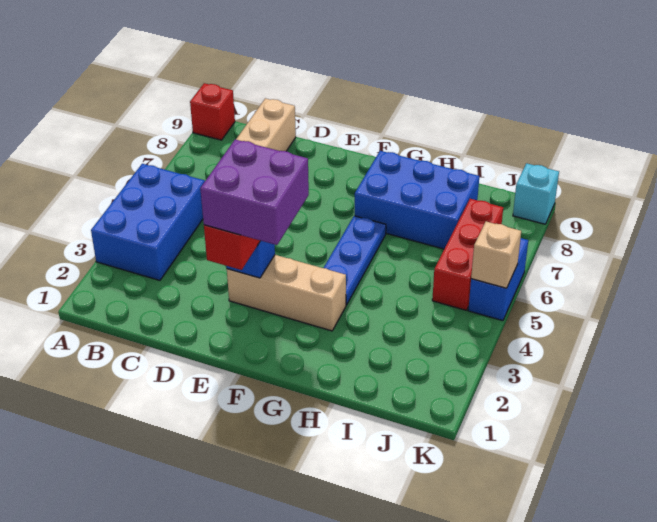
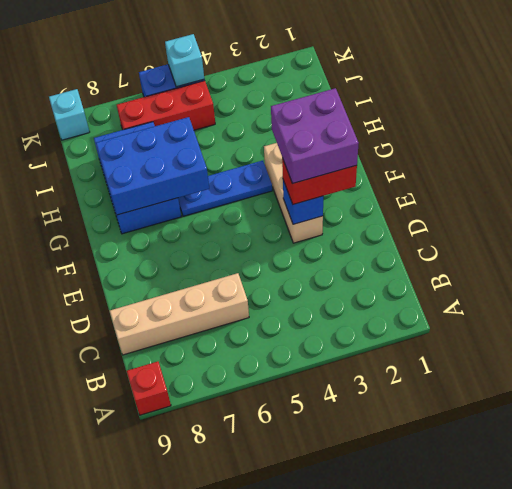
blue 2x3 brick [91,164,205,280] -> blue 2x3 brick moved to [96,117,209,215]
tan 1x1 brick [471,222,521,288] -> cyan 1x1 brick [165,34,204,87]

